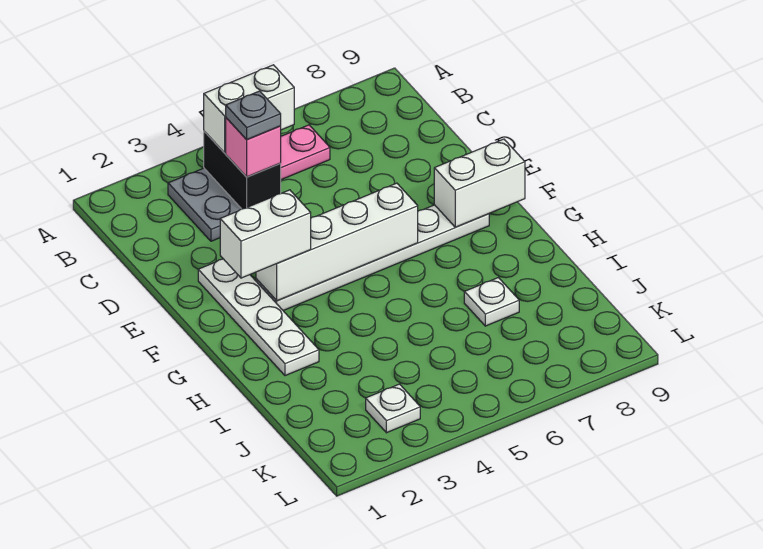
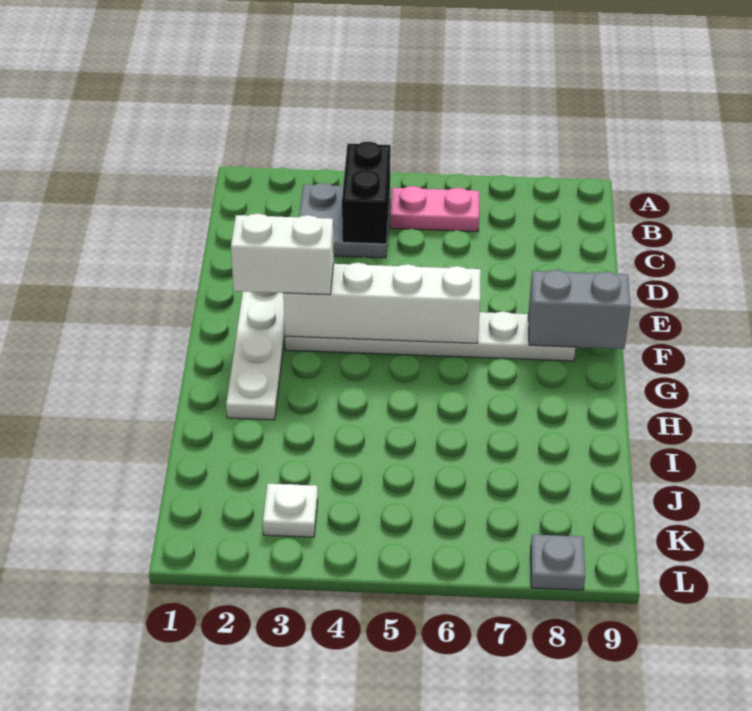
white 1x2 brick [204,65,294,153] -> none
pink 1x1 brick [226,118,281,177] -> none
grey 1x1 plate [226,91,281,140] -> grey 1x1 plate moved to [531,535,585,590]
white 1x2 brick [434,139,525,227] -> grey 1x2 brick [528,270,631,349]
white 1x1 plate [464,278,519,326] -> none

